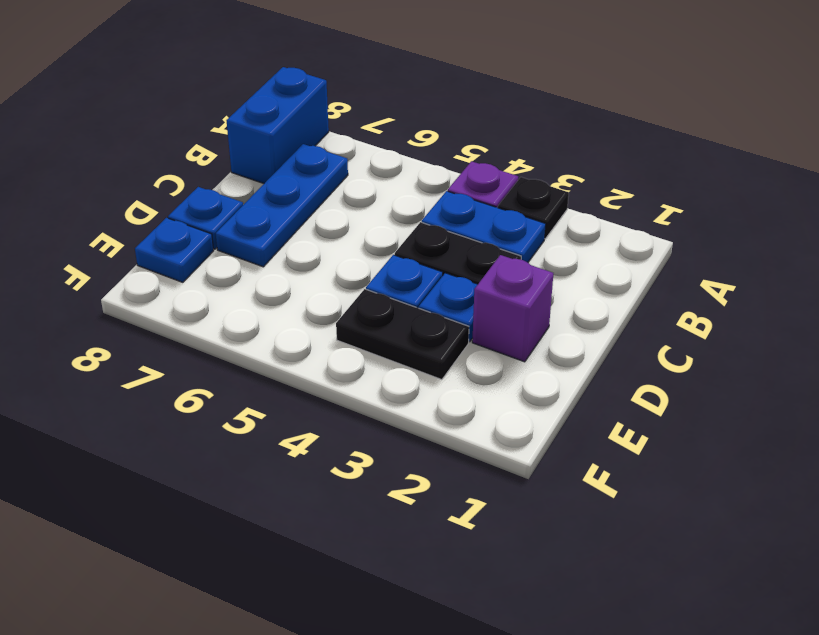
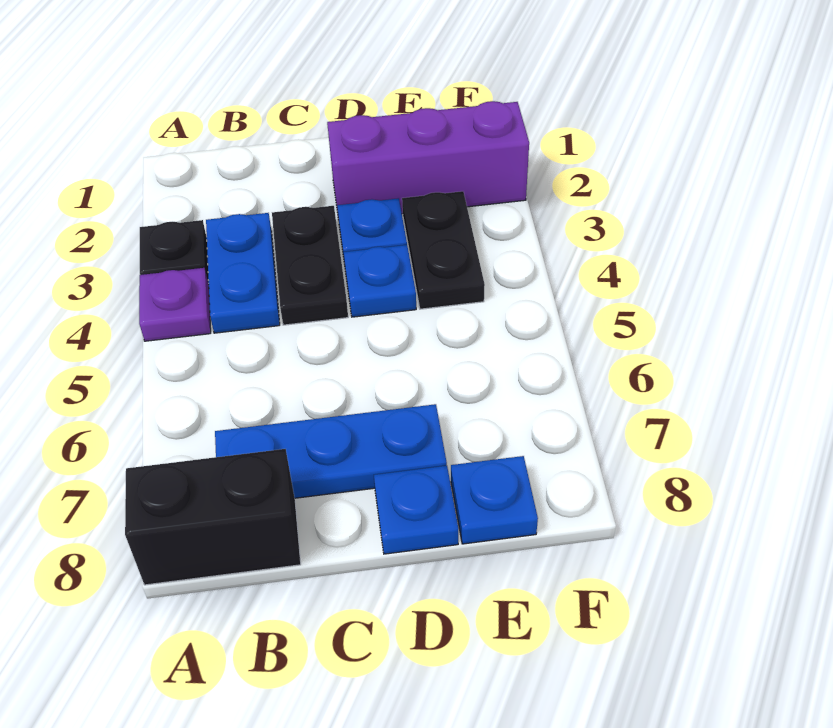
blue 1x2 brick [227,67,329,183] -> black 1x2 brick [125,449,301,585]
purple 1x1 brick [472,255,553,362] -> purple 1x3 brick [327,101,529,214]

